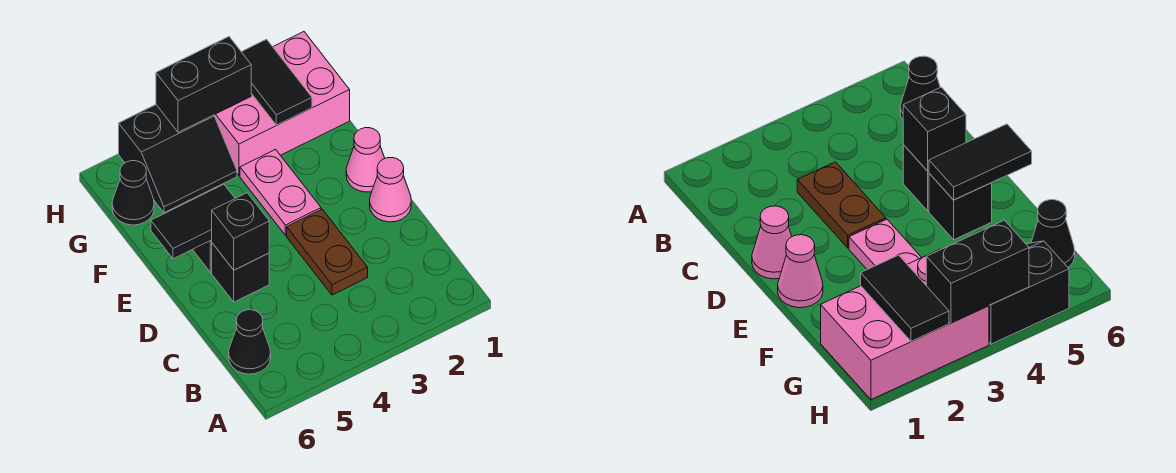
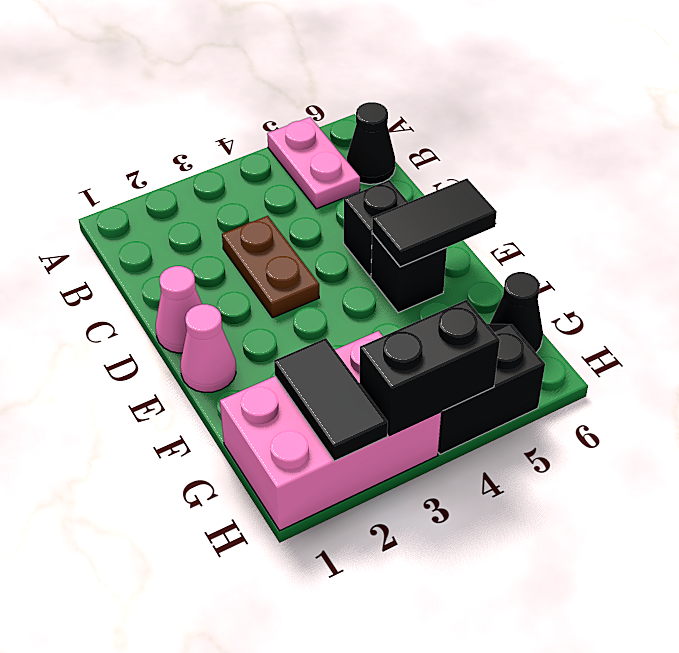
black 1x1 brick [212,193,269,270] -> none
pink 1x2 plate [240,150,321,235] -> pink 1x2 plate moved to [267,117,360,209]

